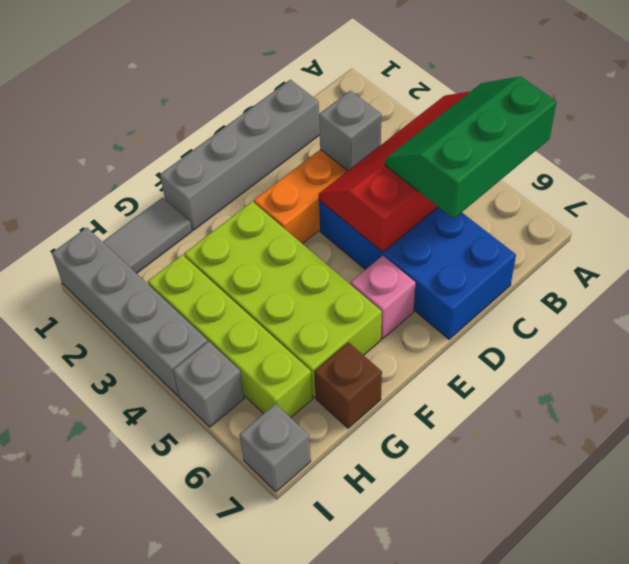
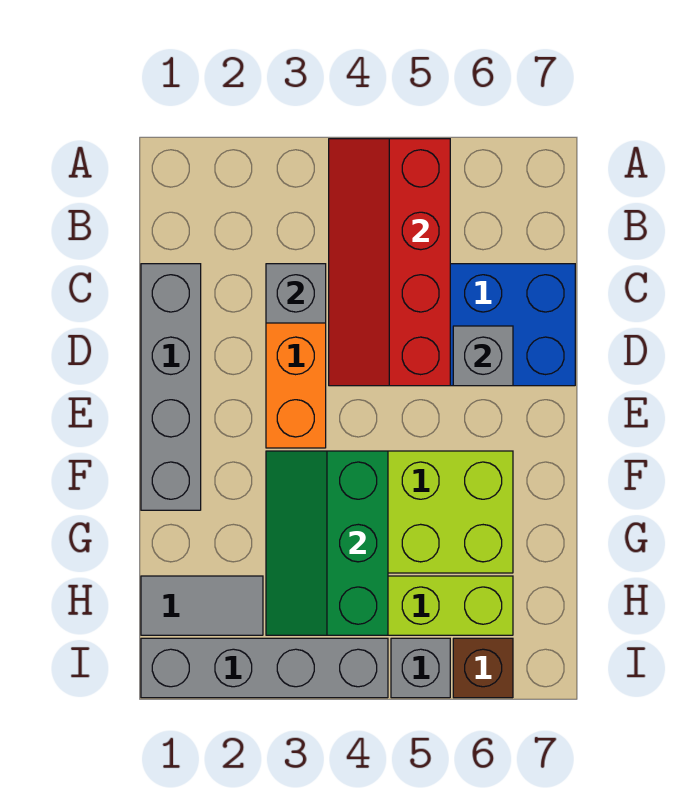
green 2x3 slope [385,76,557,219] -> green 2x3 slope moved to [266,451,388,635]
pink 1x1 brick [351,256,415,339] -> none
grey 1x2 tile [103,198,192,274] -> grey 1x2 tile turned to [141,576,263,635]
brown 1x1 brick [314,342,382,428] -> brown 1x1 brick moved to [453,638,513,698]
grey 1x1 brick [239,404,311,492] -> grey 1x1 brick moved to [453,326,513,386]

